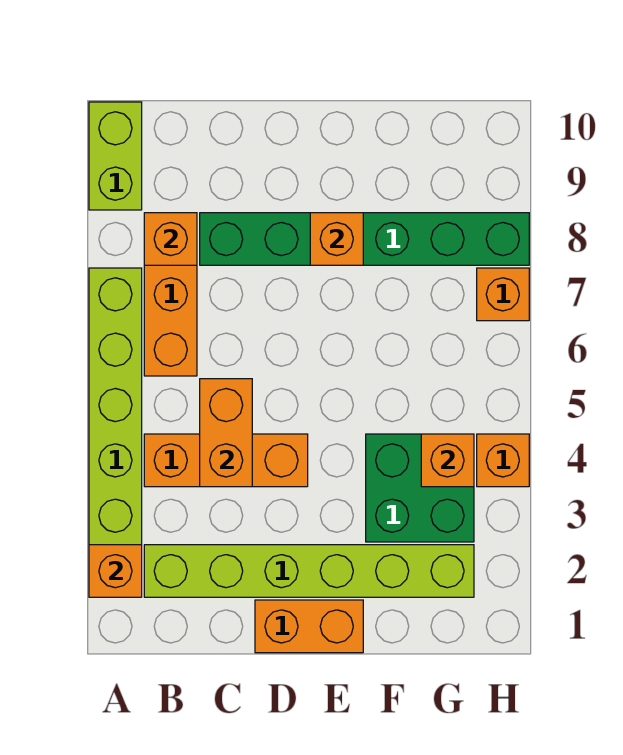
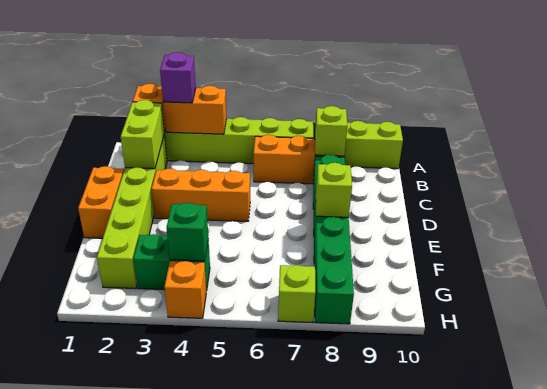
none -> purple 1x1 brick [160,52,196,103]
none -> lime 1x2 brick [121,100,164,169]
orange 1x3 brick [144,434,308,487] -> orange 1x3 brick turned to [151,169,250,221]
orange 1x1 brick [144,213,197,265] -> lime 1x1 brick [315,106,347,156]
orange 1x2 brick [200,379,252,487] -> orange 1x2 brick moved to [163,86,226,134]
orange 1x1 brick [310,213,363,265] -> lime 1x1 brick [316,163,352,217]
green 2x2 brick [366,434,474,542] -> green 1x2 brick [133,234,210,291]
orange 1x1 brick [421,434,474,487] -> green 1x1 brick [167,203,208,261]
orange 1x1 brick [477,268,529,321] -> lime 1x1 brick [278,265,315,323]

